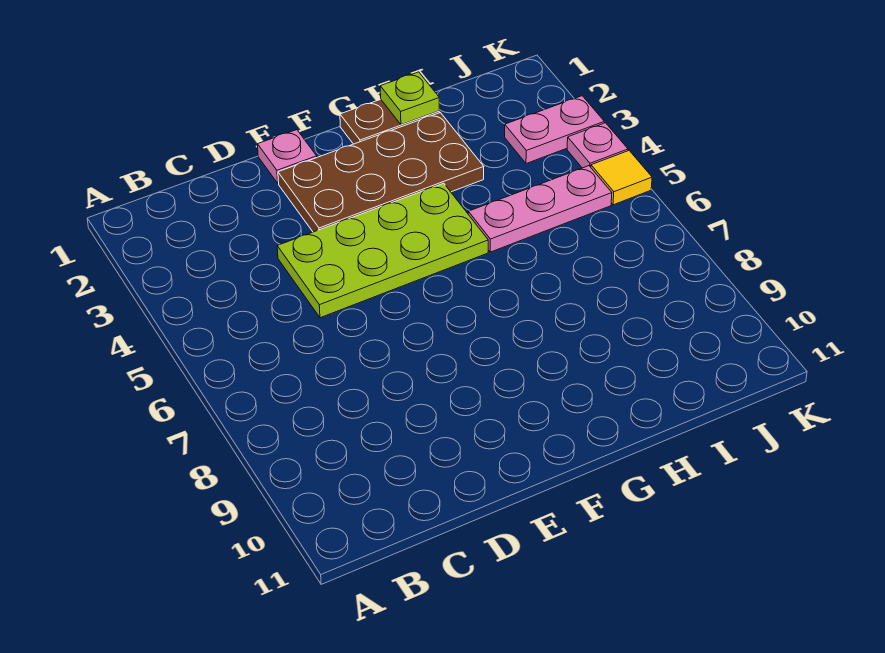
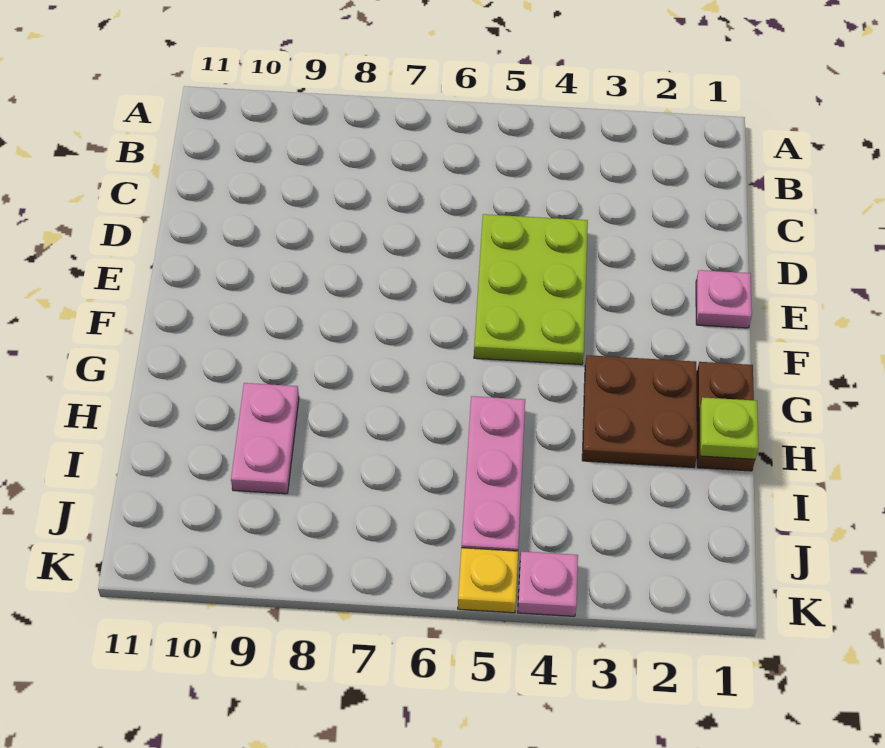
lime 2x4 plate [277,183,488,318] -> lime 2x3 plate [474,214,588,365]
brown 2x4 plate [278,113,484,232] -> brown 2x2 plate [582,355,697,468]
pink 1x2 plate [505,96,604,164] -> pink 1x2 plate moved to [231,383,299,494]
yellow 1x1 tile [591,151,652,205] -> yellow 1x1 plate [458,548,518,613]

